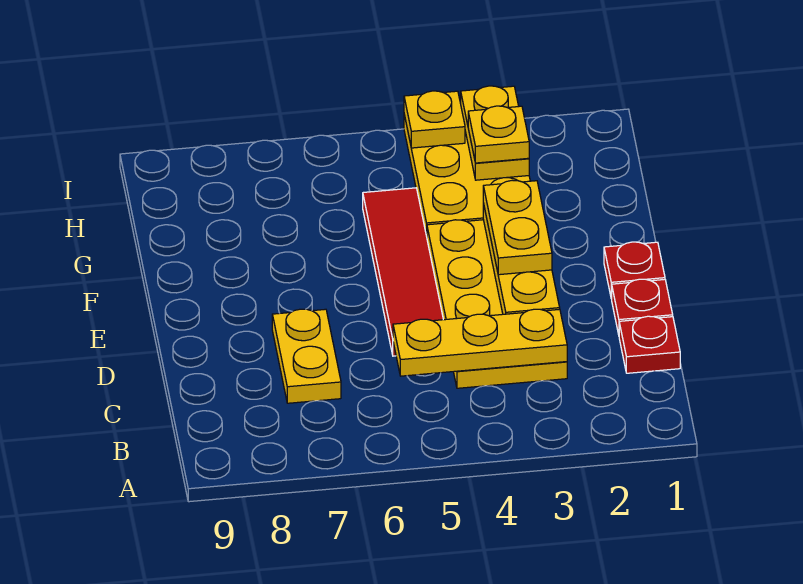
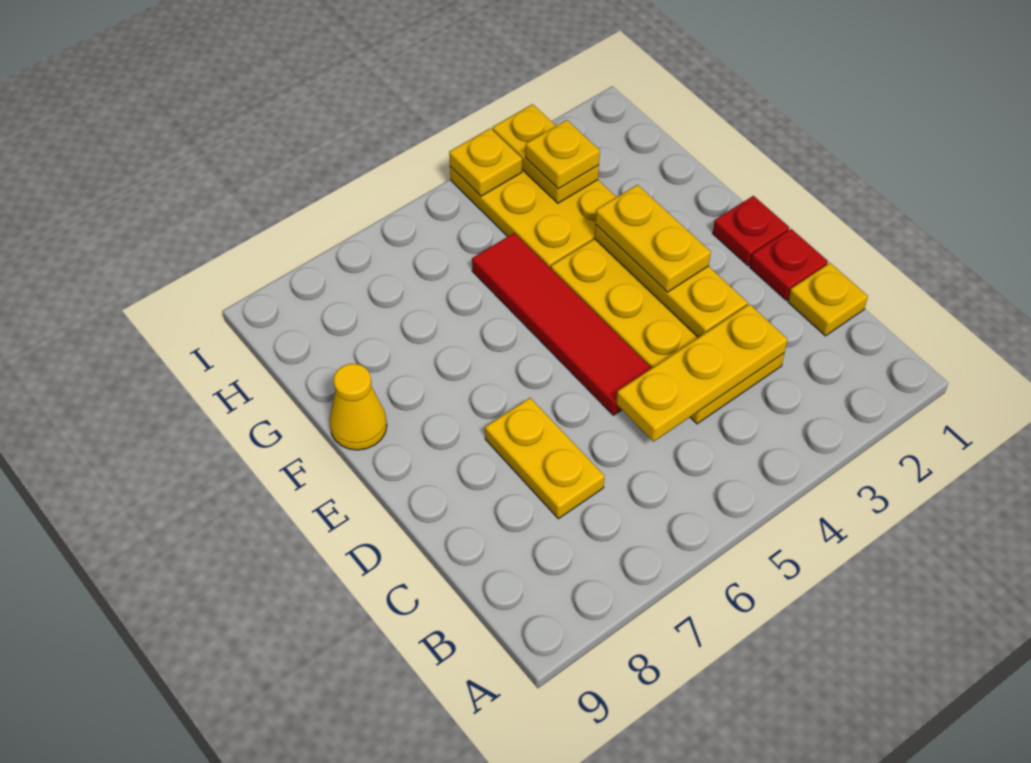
red 1x1 plate [619,316,680,373] -> yellow 1x1 plate [788,263,868,336]
none -> yellow 1x1 cone [329,364,387,450]

